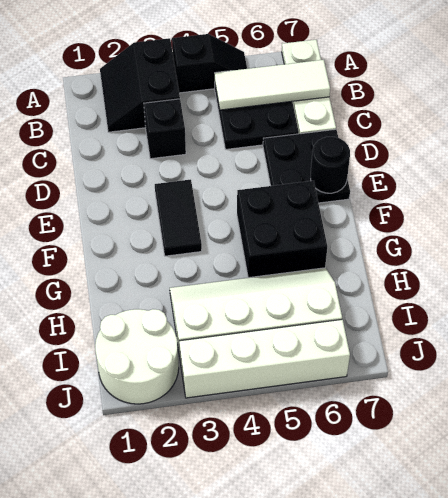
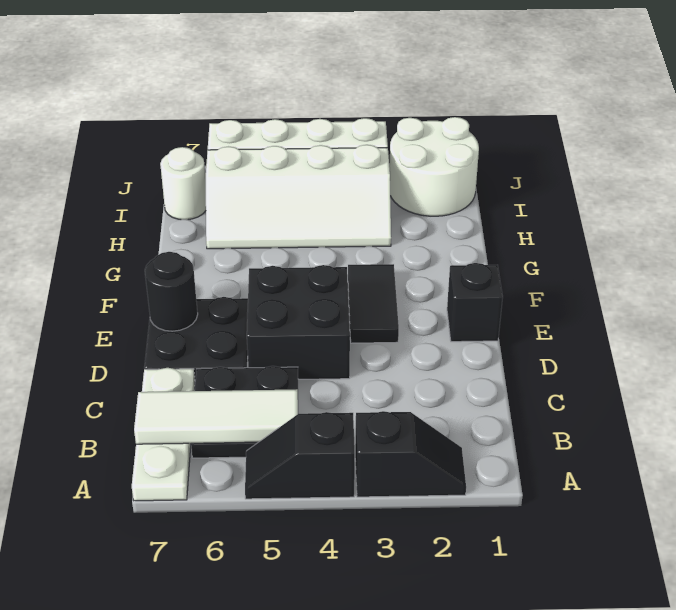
black 2x2 slope [100,38,180,132] -> black 1x2 slope [355,411,466,497]
black 1x1 brick [144,99,186,159] -> black 1x1 brick moved to [447,263,503,342]
black 2x2 brick [237,181,327,278] -> black 2x2 brick moved to [247,265,350,379]
none -> white 1x1 round brick [160,147,206,220]

